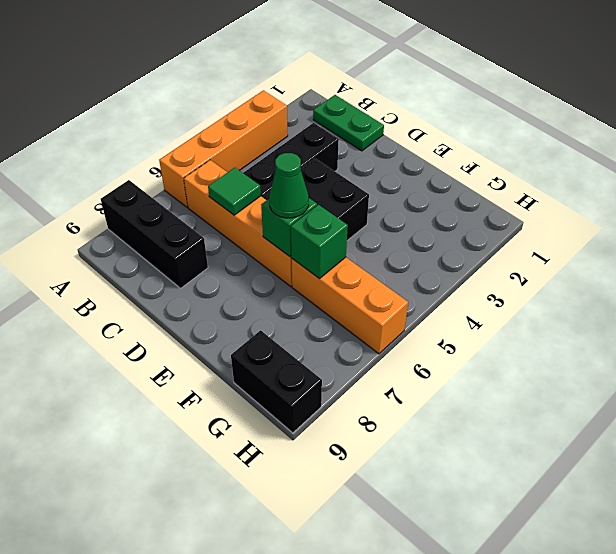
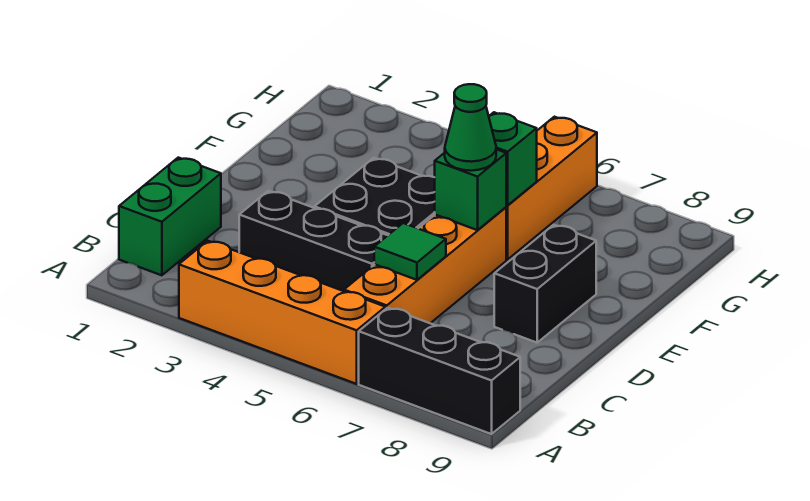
black 1x3 brick [101,180,208,288] -> black 1x3 brick turned to [359,308,520,434]
green 1x2 plate [313,95,384,151] -> green 1x2 brick [119,158,221,275]
black 1x2 brick [231,330,322,433] -> black 1x2 brick moved to [494,225,596,343]

